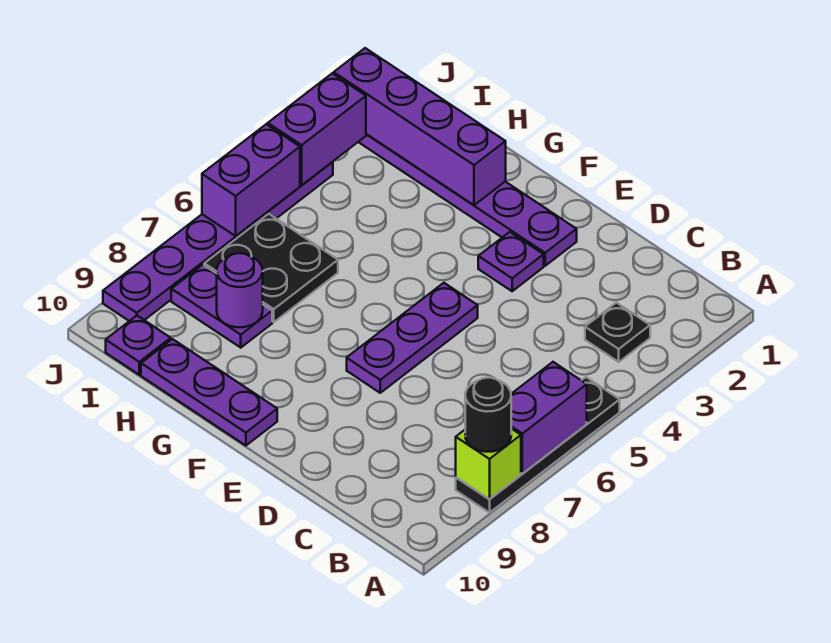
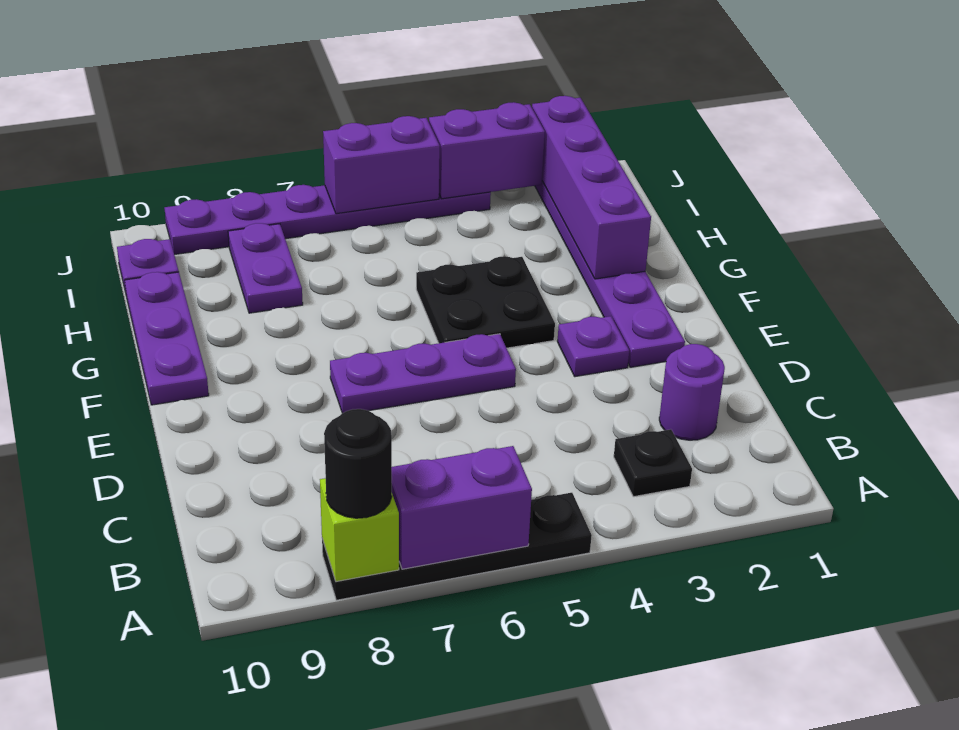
black 2x2 plate [204,214,338,322] -> black 2x2 plate moved to [416,256,555,348]
purple 1x1 round brick [217,253,263,327] -> purple 1x1 round brick moved to [659,344,725,440]

